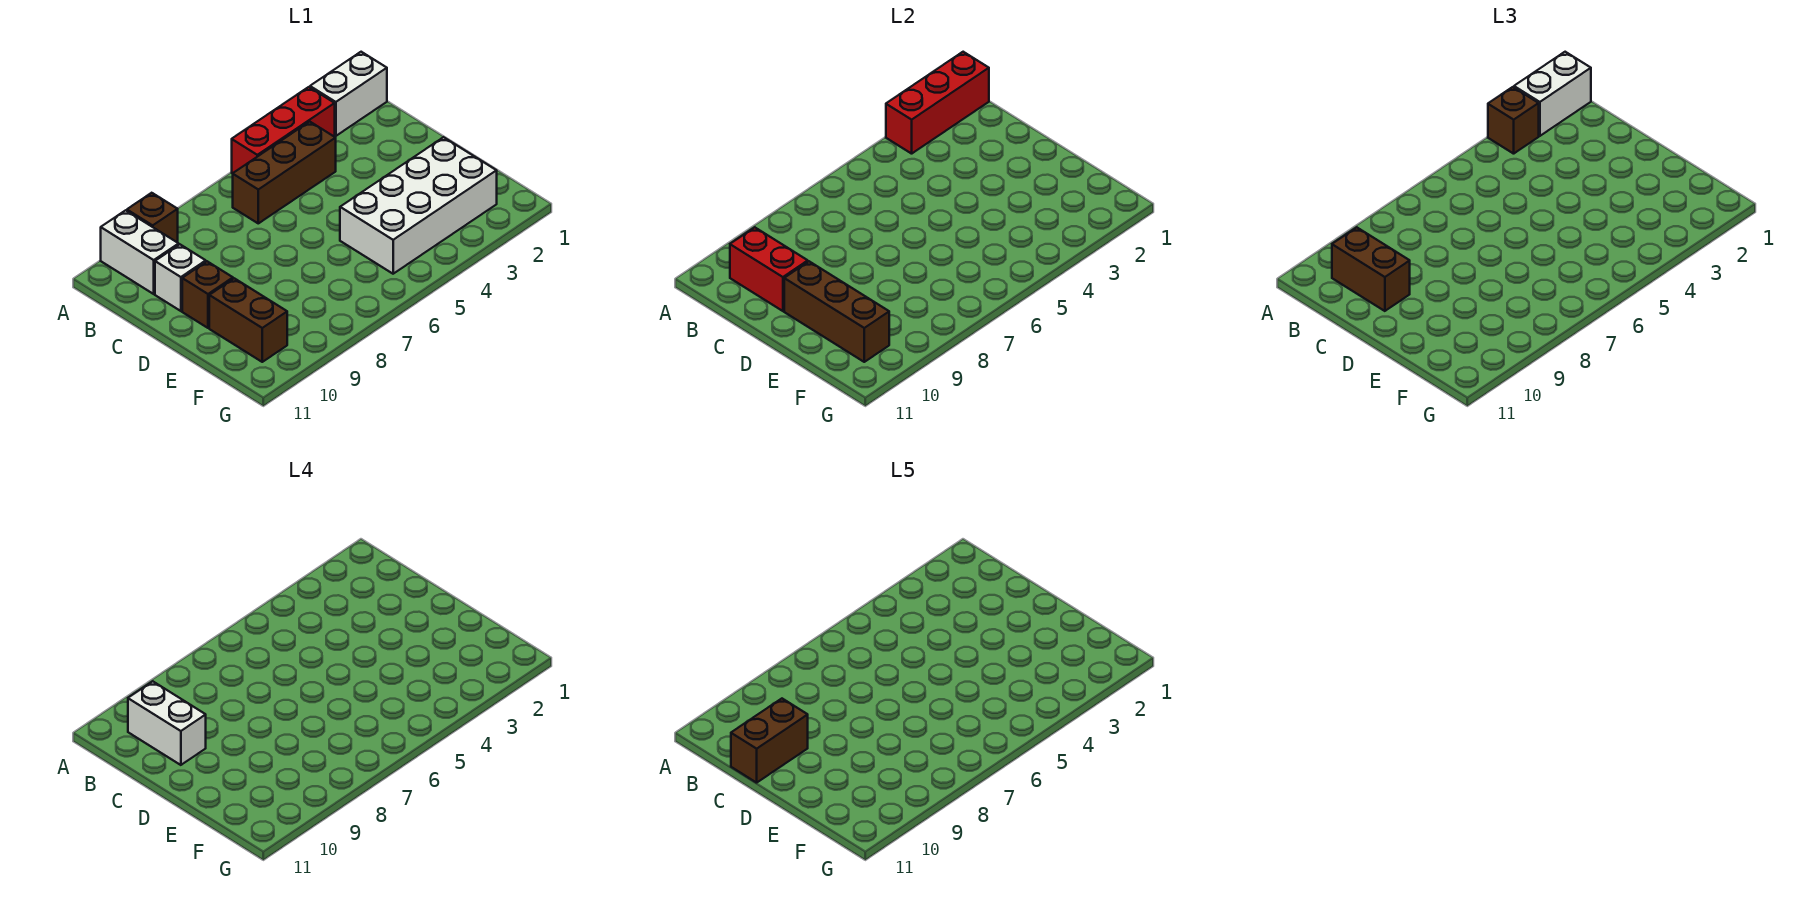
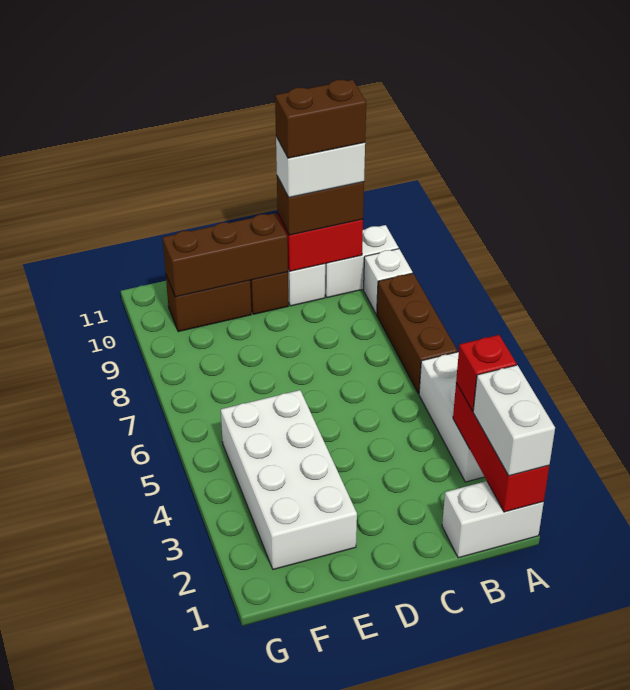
white 1x2 brick [310,52,387,136] -> white 1x2 brick turned to [442,481,544,558]
red 1x3 brick [232,87,335,174] -> white 1x3 brick [419,352,485,482]
brown 1x1 brick [1488,87,1539,154] -> red 1x1 brick [456,335,516,411]
brown 1x1 brick [127,193,178,243] -> white 1x1 brick [364,249,413,314]
brown 1x3 brick [233,122,336,223] -> brown 1x3 brick moved to [377,273,457,394]
brown 1x2 brick [731,699,808,783] -> brown 1x2 brick turned to [275,80,366,158]

